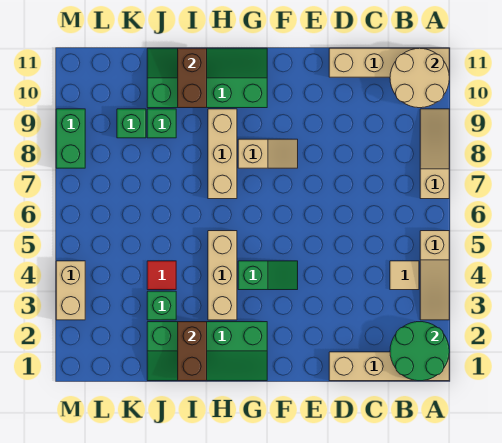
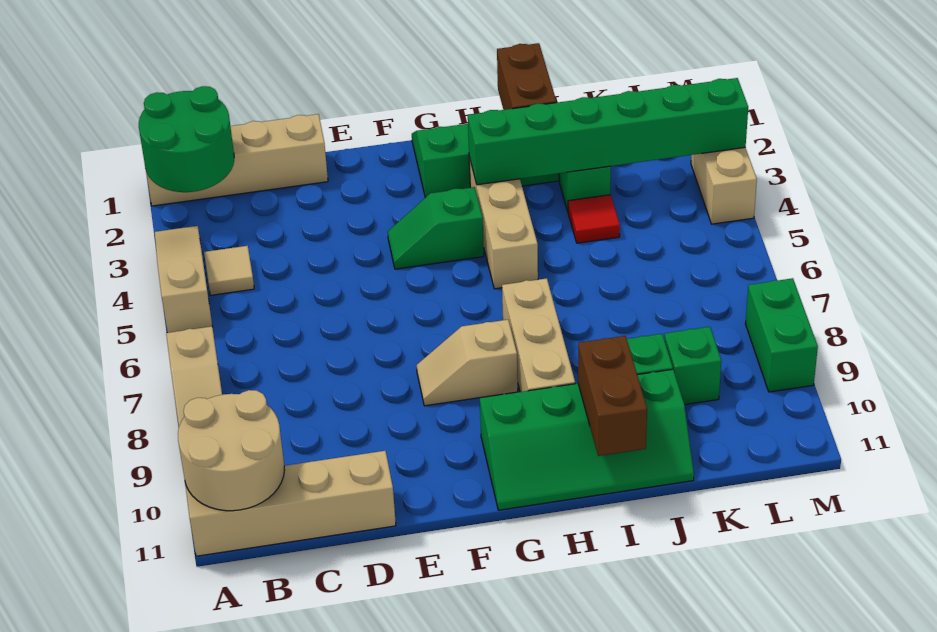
none -> green 1x6 brick [468,78,748,185]

